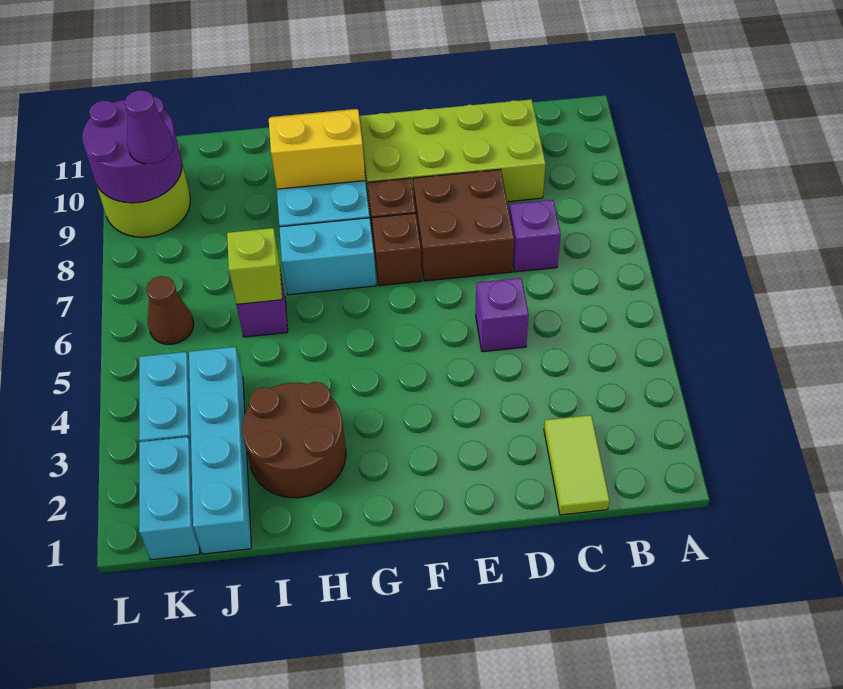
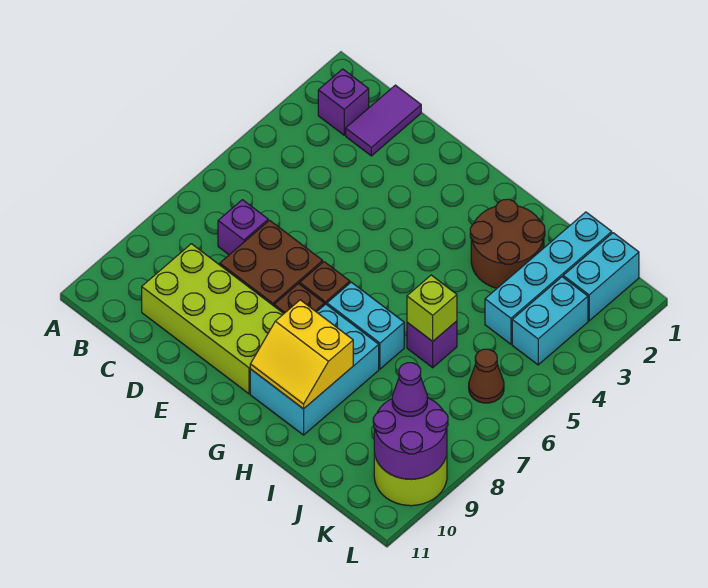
lime 1x2 tile [544,415,610,515] -> purple 1x2 tile [346,85,421,156]
purple 1x1 brick [476,278,529,352] -> purple 1x1 brick moved to [318,69,369,135]

